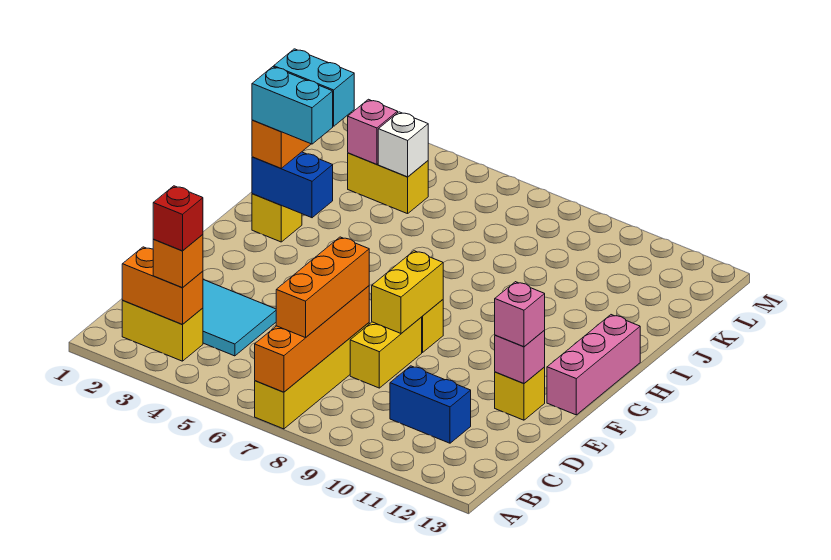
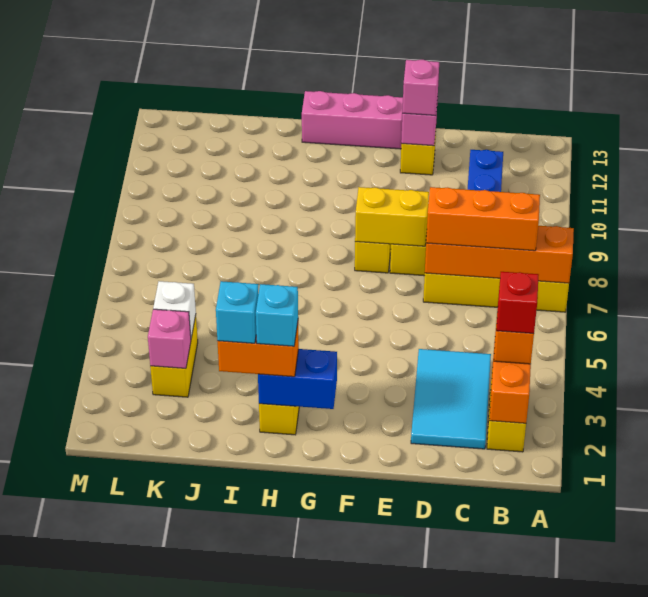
blue 1x2 brick [252,152,333,218] -> blue 1x2 brick turned to [258,349,337,409]
cyan 1x2 brick [252,67,333,144] -> cyan 1x1 brick [256,284,298,346]
cyan 1x2 brick [274,49,354,126] -> cyan 1x1 brick [216,281,258,343]

